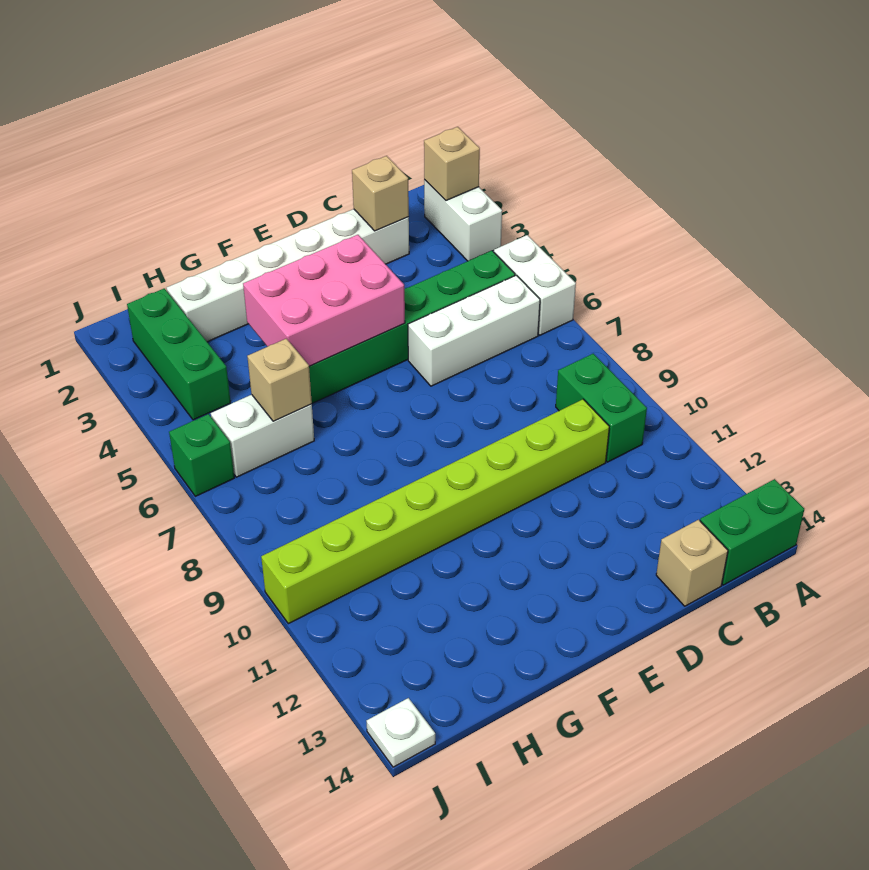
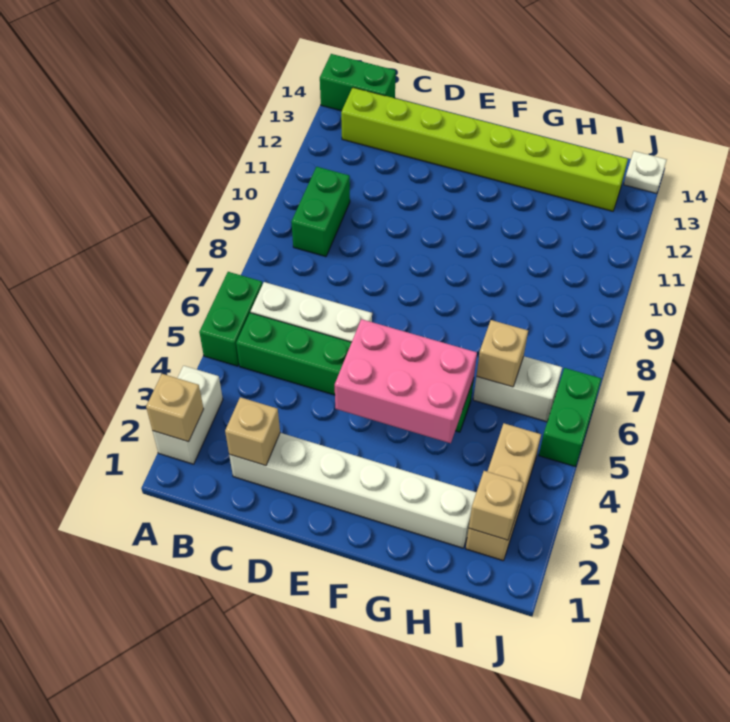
white 1x2 brick [494,235,576,335] -> green 1x2 brick [199,272,262,366]
lime 1x8 brick [261,399,609,624] -> lime 1x8 brick moved to [341,88,628,211]
tan 1x1 brick [656,520,728,606] -> tan 1x1 brick moved to [469,471,524,540]
green 1x3 brick [127,288,231,420] -> tan 1x3 brick [466,423,541,561]
green 1x1 brick [169,414,234,496] -> green 1x2 brick [539,368,601,467]

